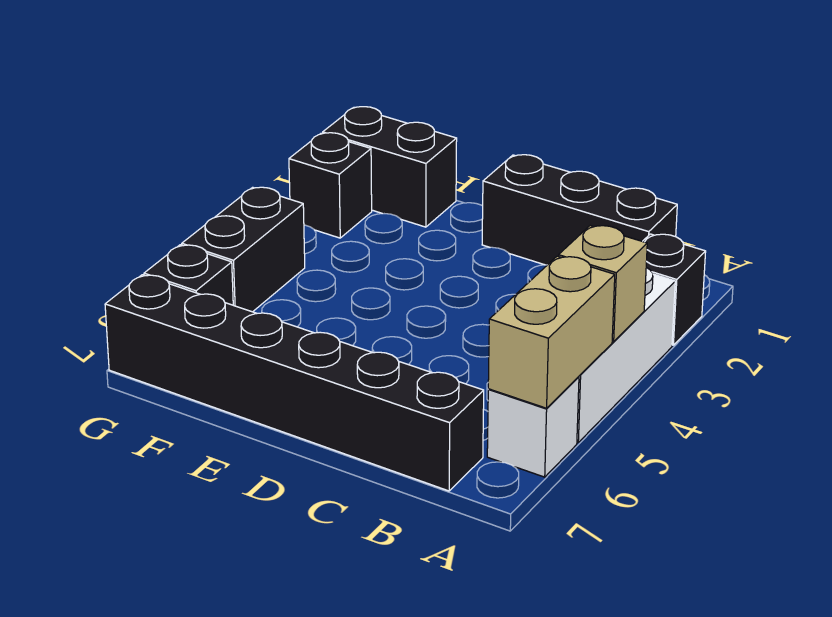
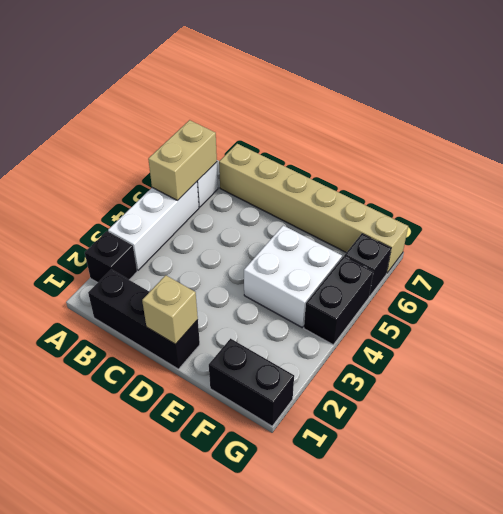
tan 1x1 brick [558,226,647,342] -> tan 1x1 brick moved to [142,275,198,344]
black 1x6 brick [105,275,484,491] -> tan 1x6 brick [219,144,408,273]
none -> white 2x2 brick [244,226,342,327]
black 1x1 brick [289,133,372,238] -> none

